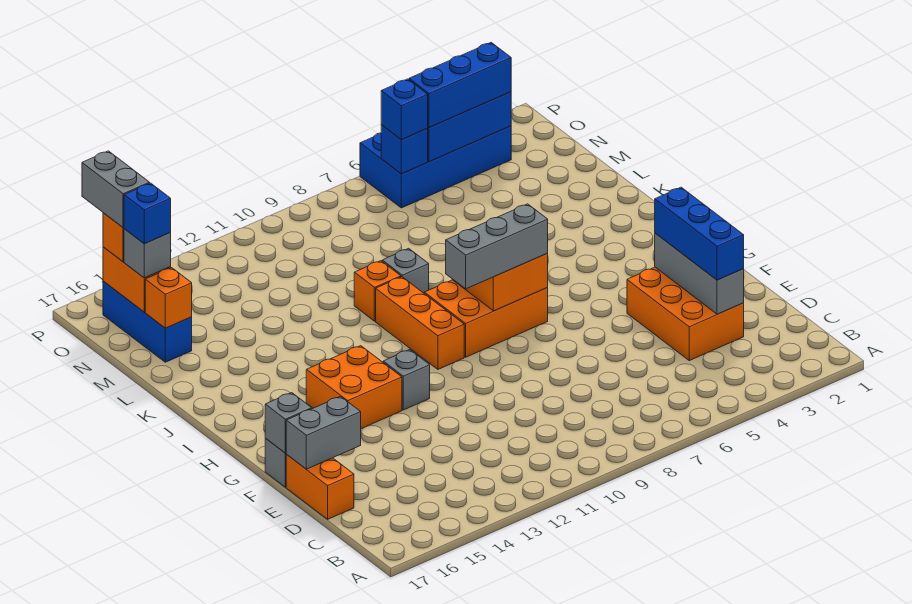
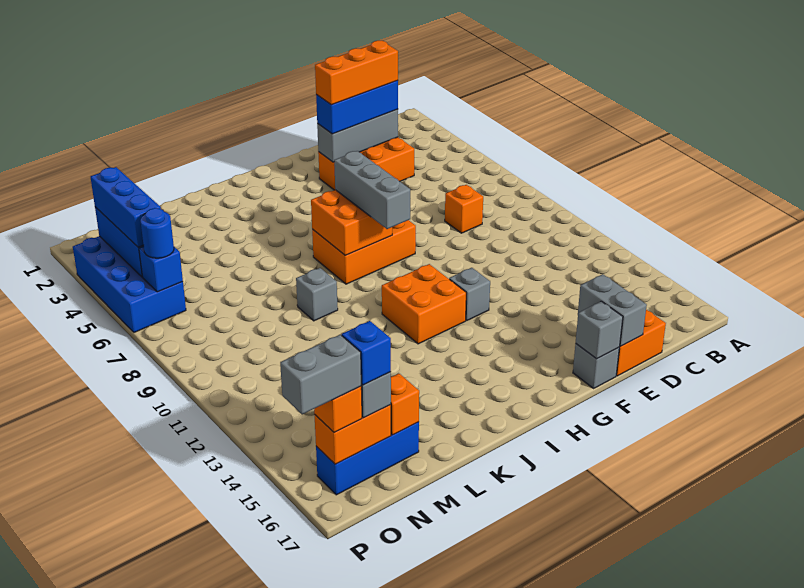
orange 2x2 brick [306,346,402,429] -> orange 2x2 brick moved to [382,264,466,344]
orange 2x3 brick [424,280,548,357] -> orange 2x3 brick turned to [312,220,416,284]
orange 1x3 brick [376,277,464,369] -> orange 1x3 brick moved to [315,41,398,105]
orange 1x1 brick [354,261,401,321] -> orange 1x1 brick moved to [445,185,483,233]
blue 1x1 brick [381,79,428,140] -> blue 1x1 round brick [140,208,174,258]

